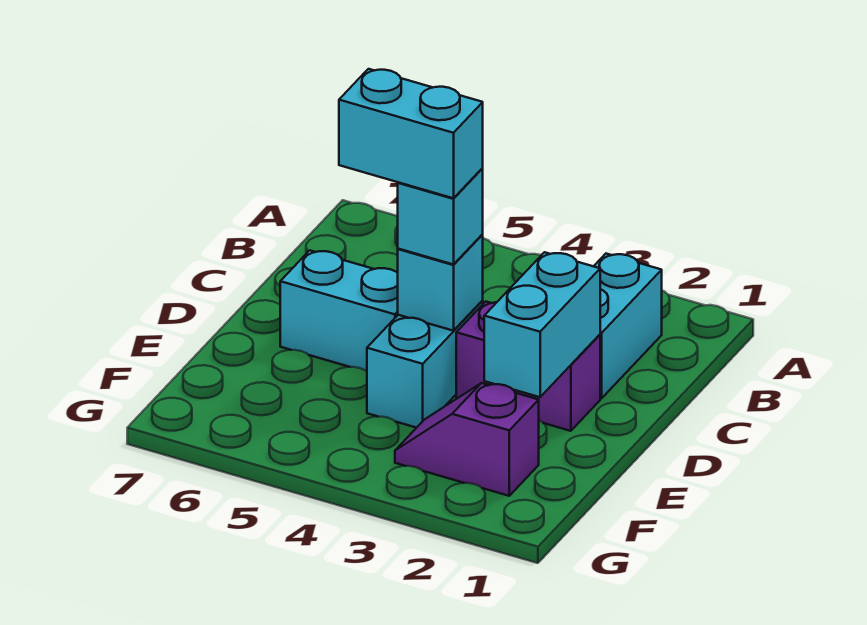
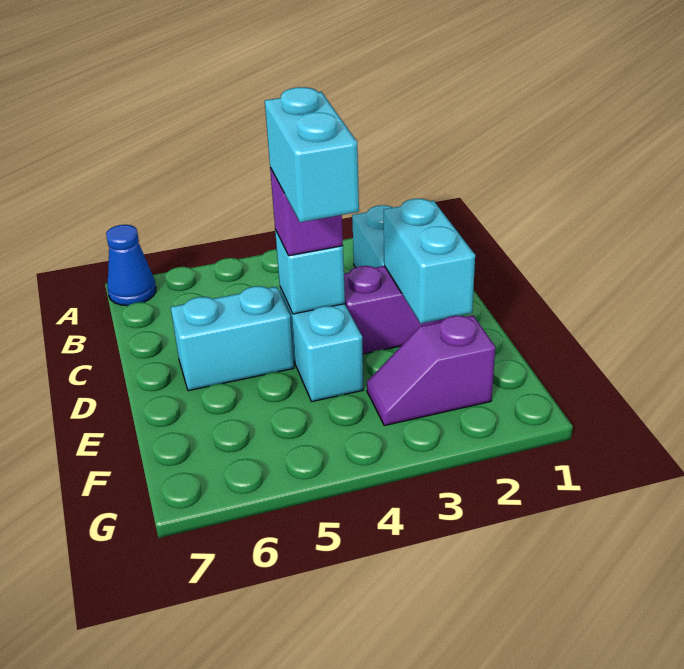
none -> blue 1x1 cone [106,225,156,306]
cyan 1x1 brick [398,168,483,265] -> purple 1x1 brick [270,168,343,256]
cyan 1x2 brick [339,69,483,198] -> cyan 1x2 brick turned to [265,87,359,222]

